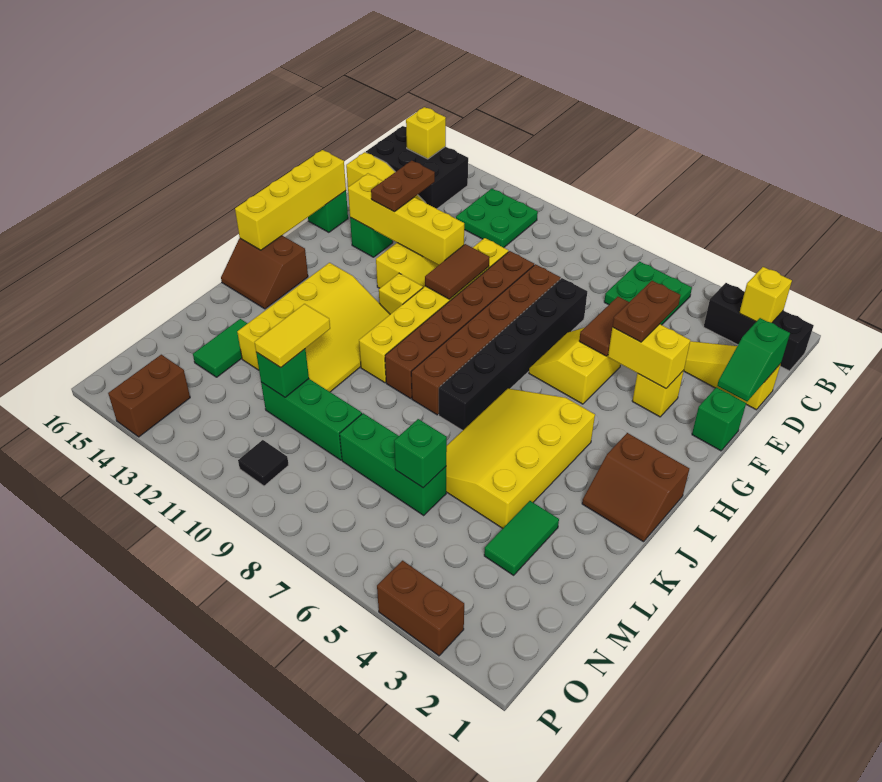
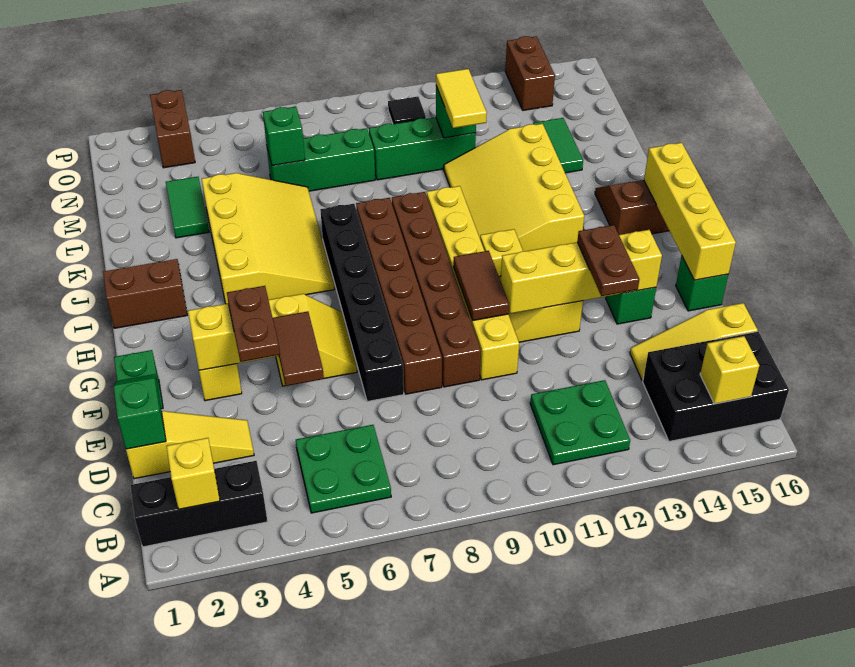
brown 1x2 brick [377,561,464,656] -> brown 1x2 brick turned to [150,90,195,168]

